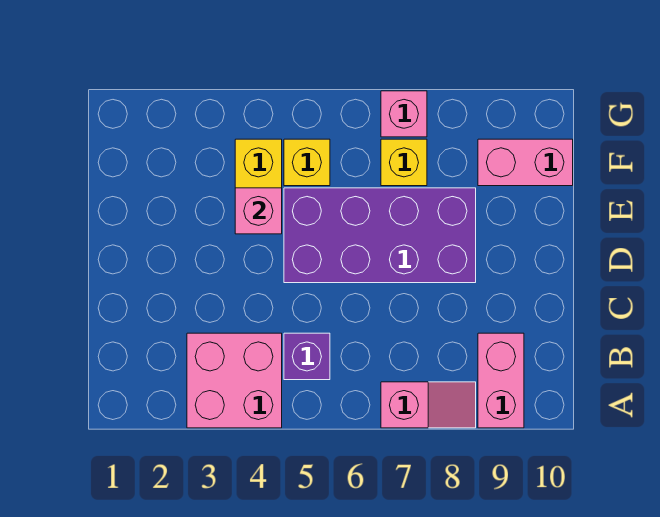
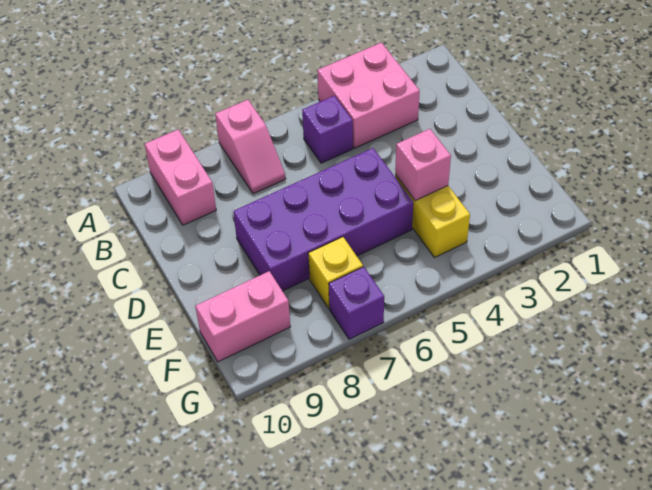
pink 1x2 slope [381,382,476,428] -> pink 1x2 slope turned to [215,100,286,194]
yellow 1x1 brick [284,139,330,186] -> none
pink 1x1 brick [381,91,427,137] -> purple 1x1 brick [329,267,384,339]

